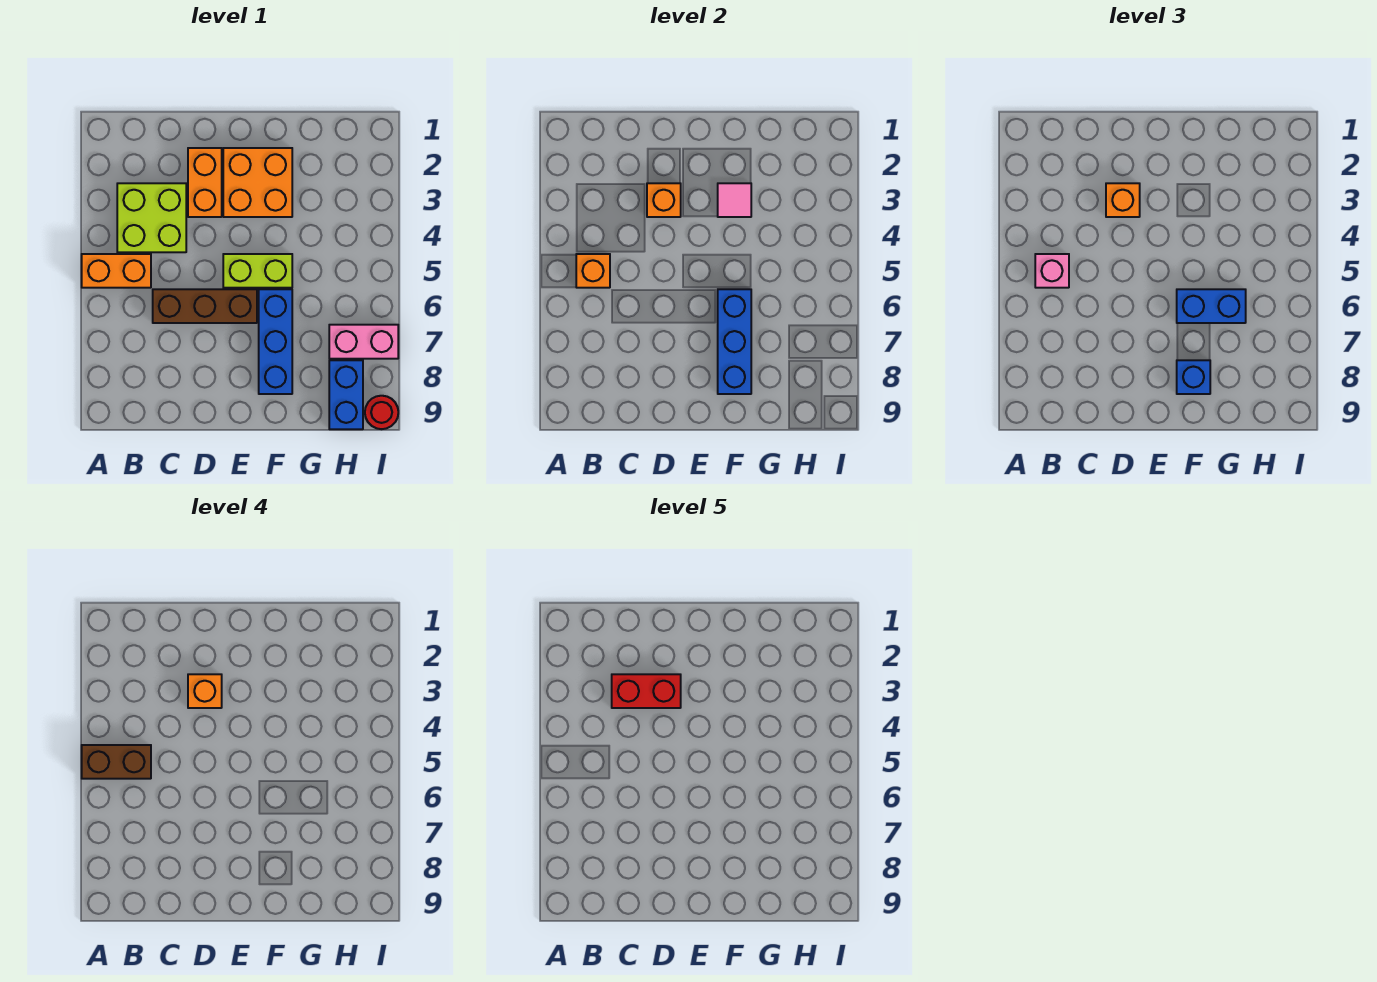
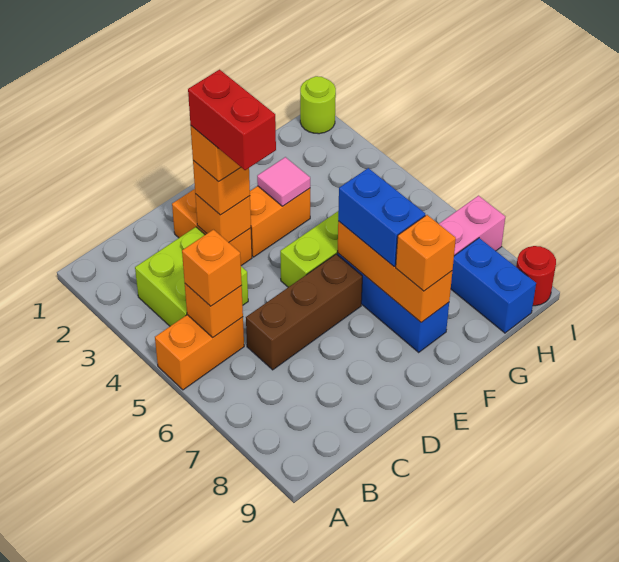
brown 1x2 brick [82,745,151,779] -> none
pink 1x1 brick [1035,254,1069,288] -> orange 1x1 brick [182,230,242,306]
red 1x2 brick [612,674,681,708] -> red 1x2 brick turned to [188,70,276,170]
orange 2x2 brick [223,148,292,217] -> orange 1x2 brick [250,186,310,257]
blue 1x3 brick [718,289,751,394] -> orange 1x3 brick [338,221,452,322]
blue 1x2 brick [1177,289,1246,323] -> blue 1x2 brick turned to [338,168,425,266]
blue 1x1 brick [1177,360,1210,394] -> orange 1x1 brick [396,215,456,291]
none -> lime 1x1 round brick [300,76,336,134]

